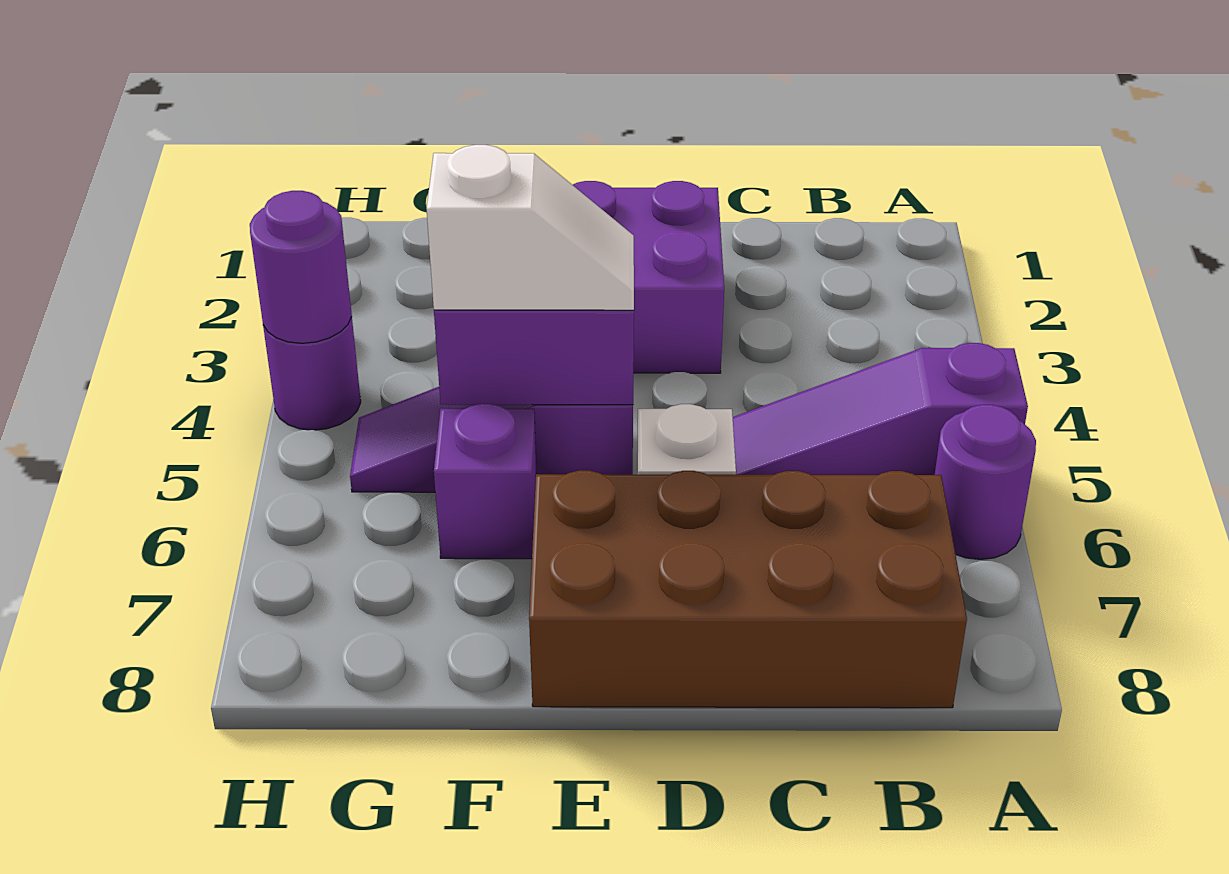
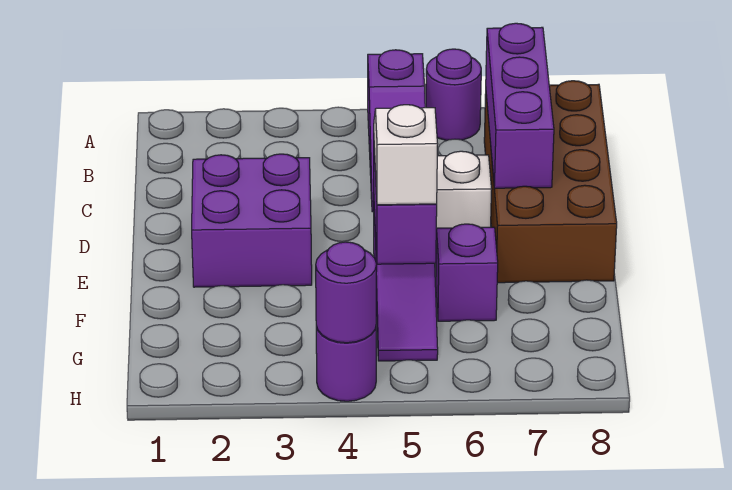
none -> purple 1x3 brick [486,23,554,188]

